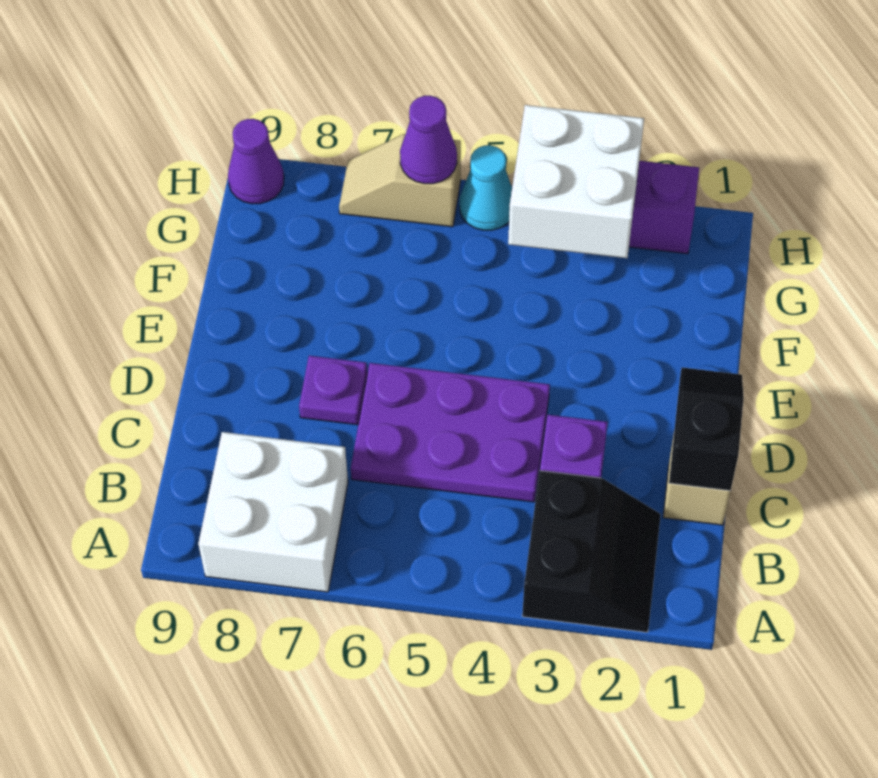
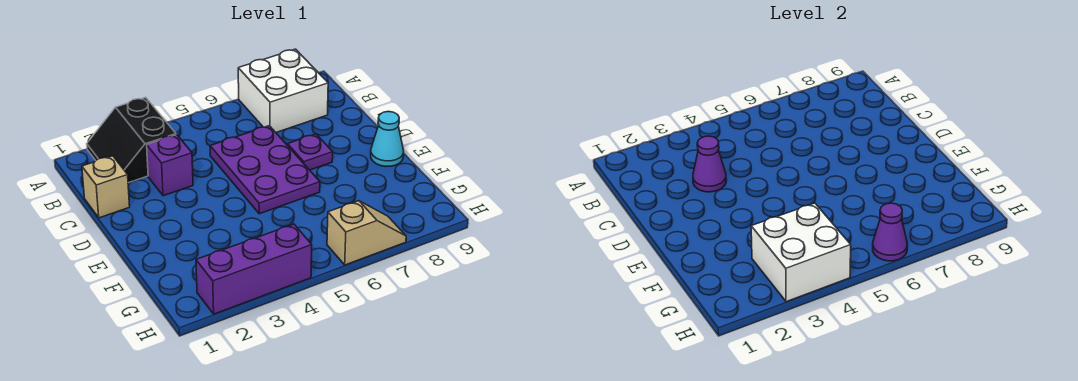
black 1x2 slope [669,368,744,491] -> none
purple 2x3 plate [351,363,550,502] -> purple 2x3 plate turned to [210,126,320,214]
cyan 1x1 cone [460,145,512,230] -> cyan 1x1 cone moved to [371,112,404,166]
purple 1x1 cone [228,119,284,204] -> purple 1x1 cone moved to [693,136,726,192]

